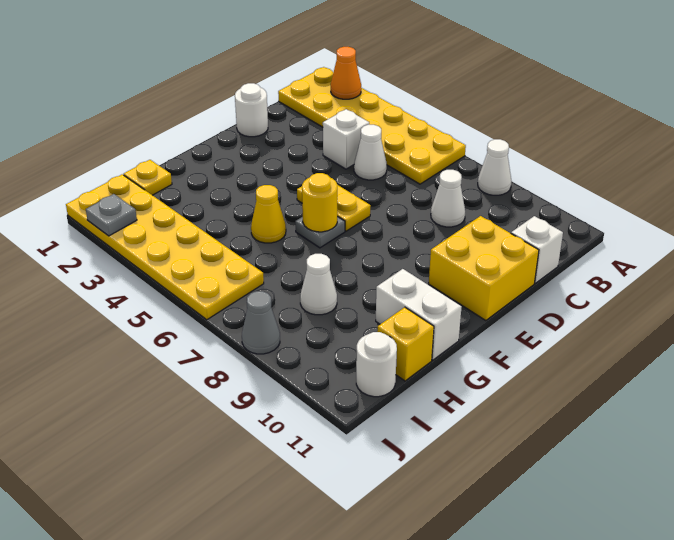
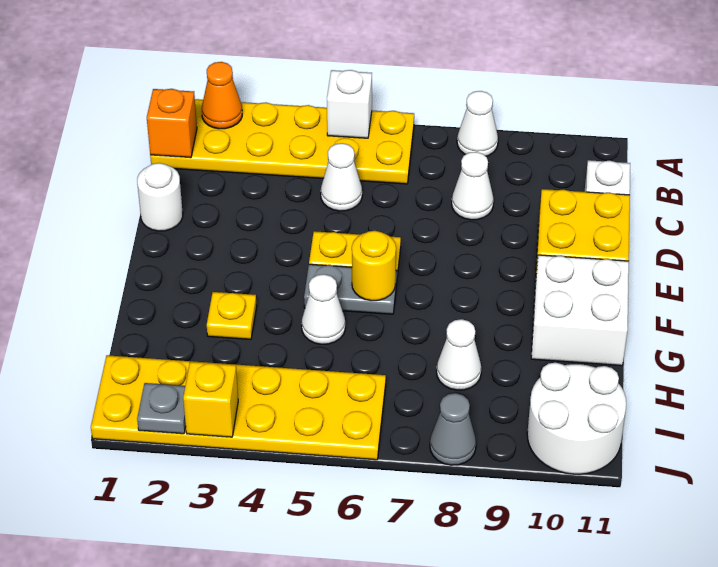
none -> orange 1x1 brick [147,89,197,158]
white 1x1 brick [323,109,369,169] -> white 1x1 brick moved to [327,70,372,138]
grey 1x1 plate [295,217,345,248] -> grey 1x2 plate [304,264,397,314]
yellow 1x1 cone [251,185,286,243] -> white 1x1 cone [302,274,345,344]
white 1x2 brick [376,269,461,360] -> white 2x2 brick [531,255,629,366]
yellow 1x1 plate [124,160,172,195] -> yellow 1x1 plate moved to [207,292,257,339]
yellow 1x1 brick [377,307,434,381] -> yellow 1x1 brick moved to [183,362,238,437]
white 1x1 round brick [356,332,397,397] -> white 2x2 round brick [527,363,626,474]

